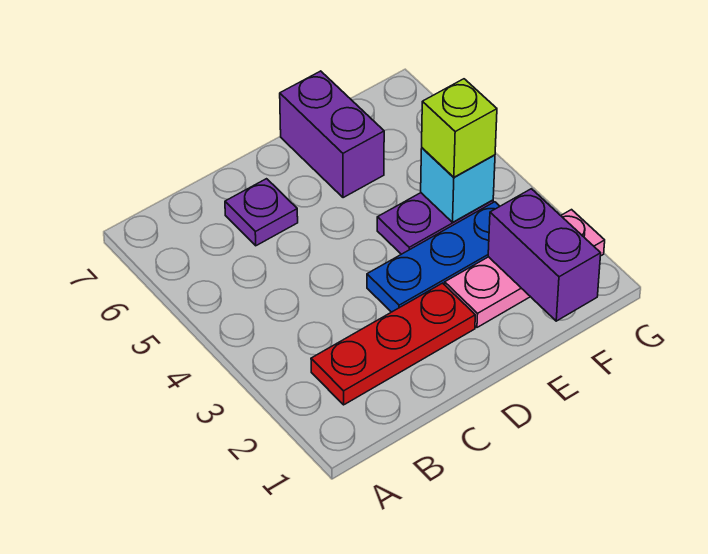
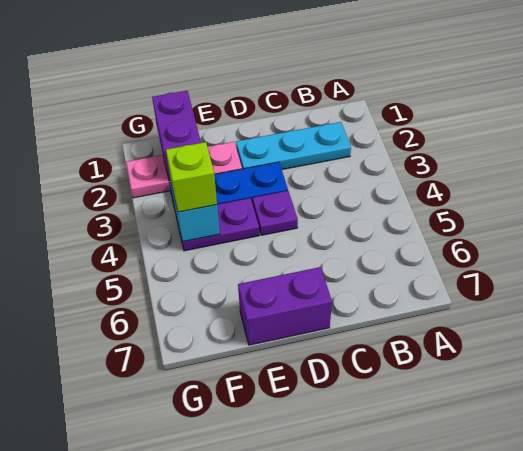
red 1x3 plate [311,283,475,405] -> cyan 1x3 plate [236,122,351,169]
purple 1x1 plate [225,179,298,246] -> purple 1x1 plate moved to [253,191,298,235]
purple 1x2 brick [280,71,384,198] -> purple 1x2 brick turned to [238,267,332,345]

